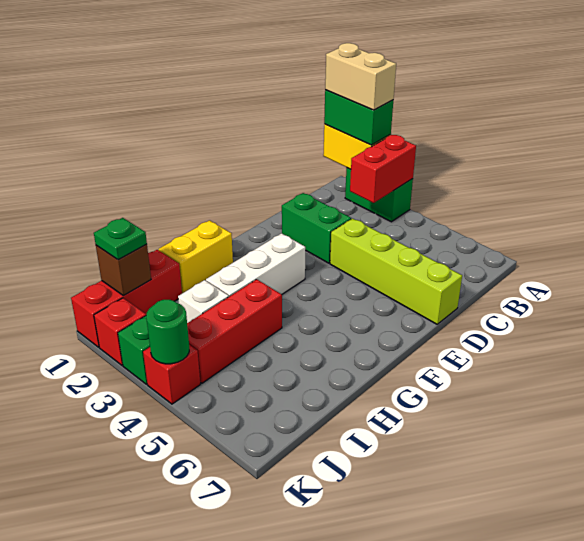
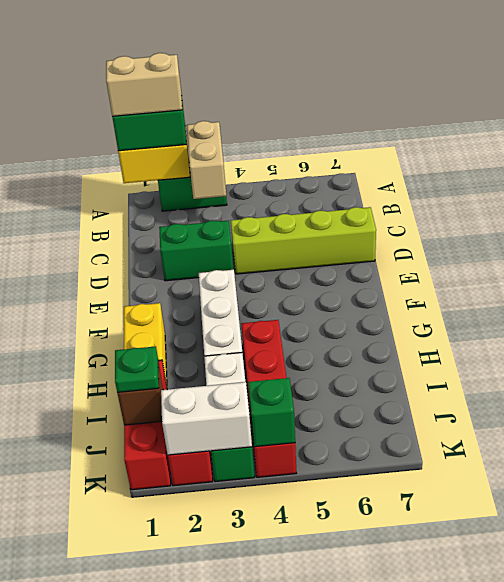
red 1x2 brick [350,135,416,203] -> tan 1x2 brick [187,121,226,199]
none -> white 1x2 brick [161,382,252,455]
green 1x1 round brick [146,300,189,364] -> green 1x1 brick [248,378,295,447]

